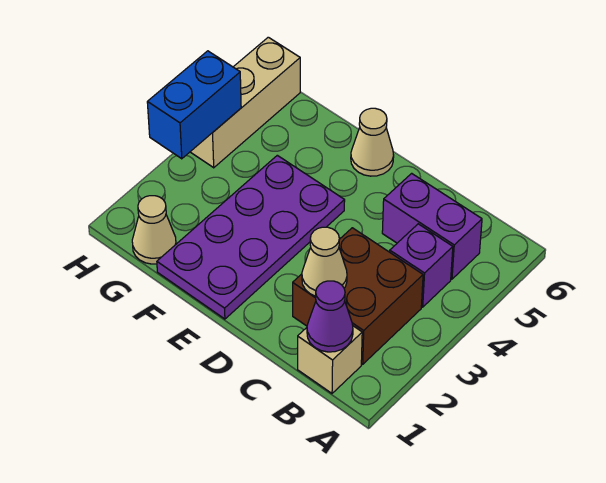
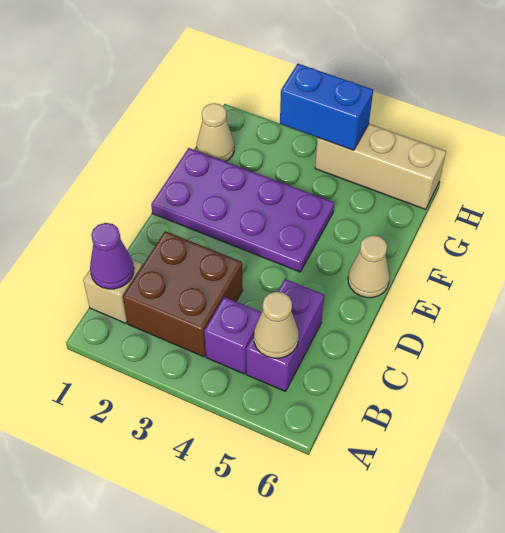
tan 1x1 cone [302,227,347,296] -> tan 1x1 cone moved to [254,292,299,358]

